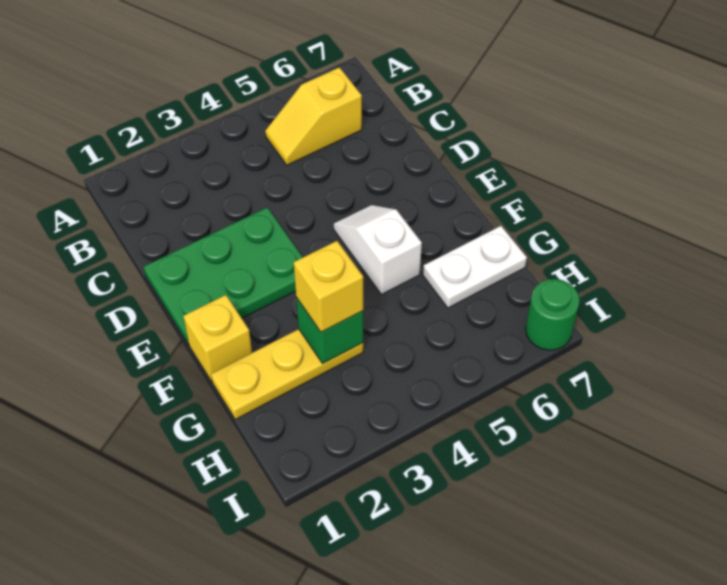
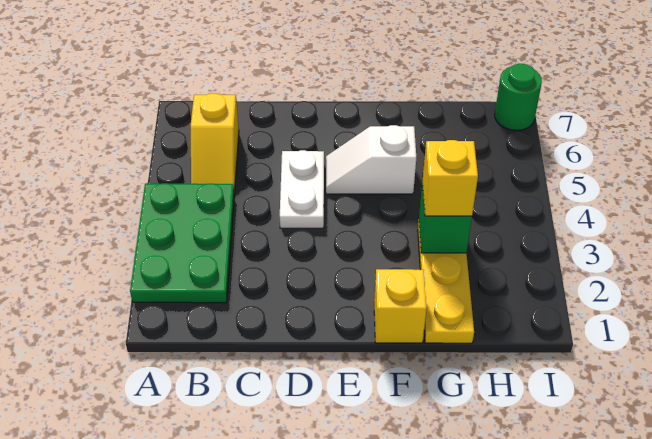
green 2x3 plate [144,207,303,345] -> green 2x3 plate moved to [130,183,234,303]
white 1x2 plate [423,226,527,308] -> white 1x2 plate moved to [280,150,324,228]

